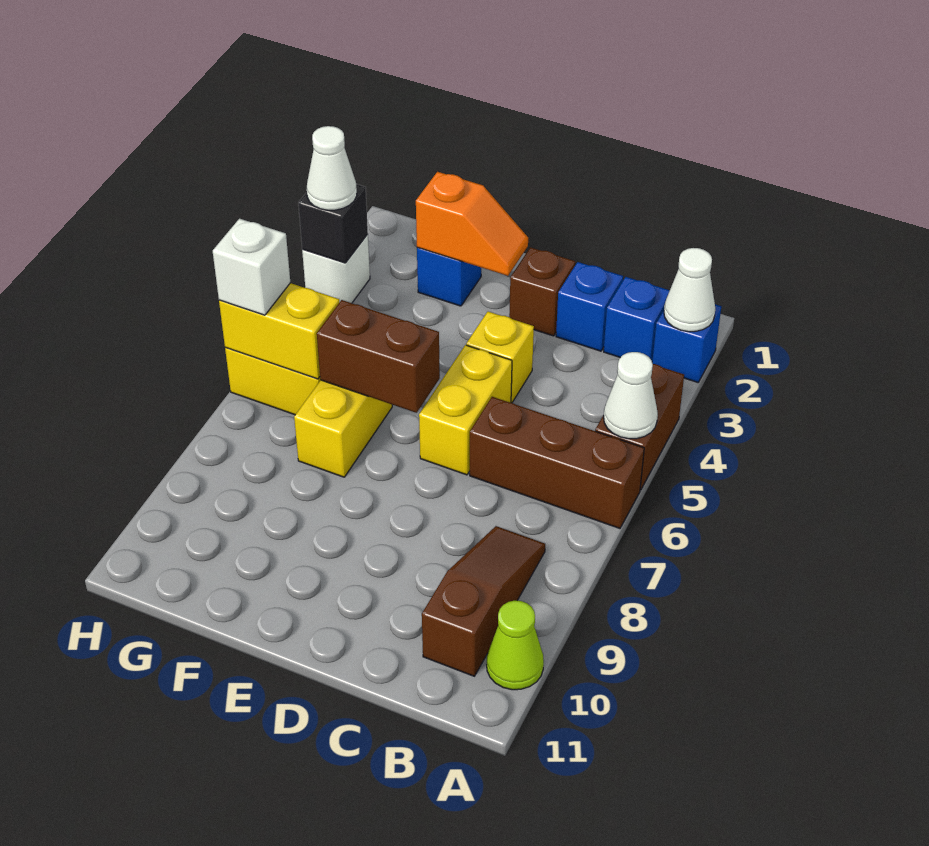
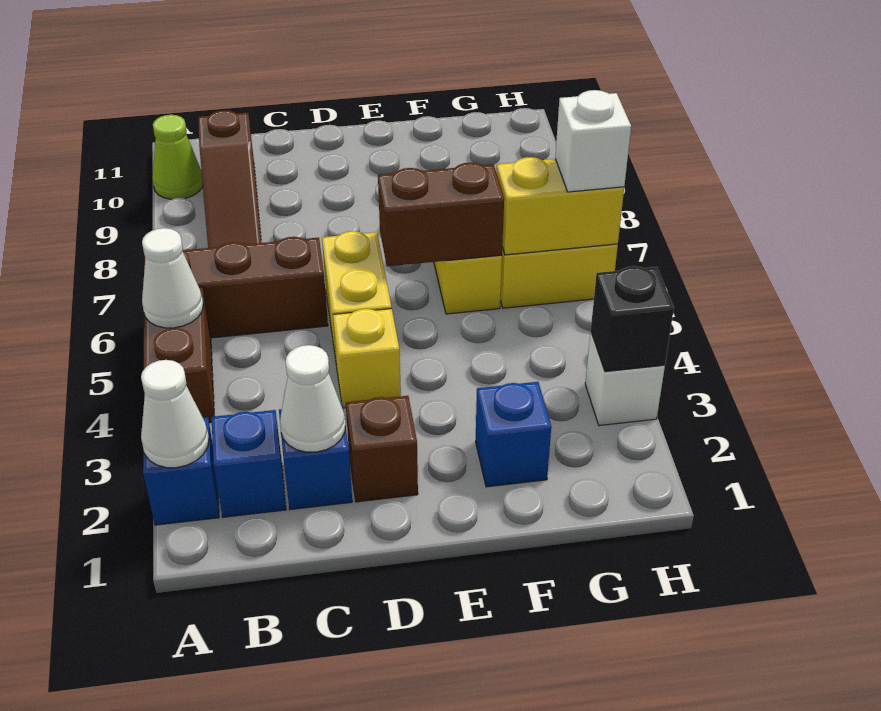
orange 1x2 slope [416,172,528,276] -> none
white 1x1 cone [307,126,357,210] -> white 1x1 cone moved to [280,345,345,452]

